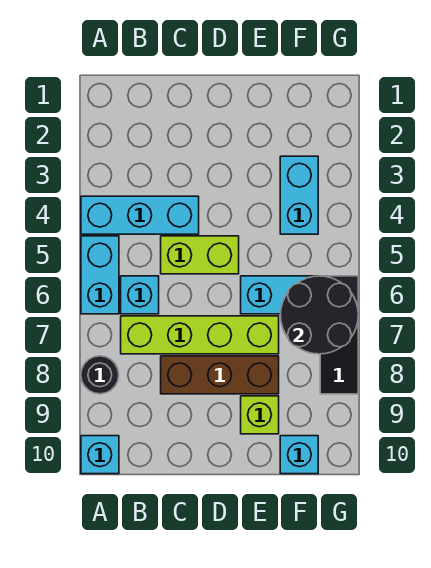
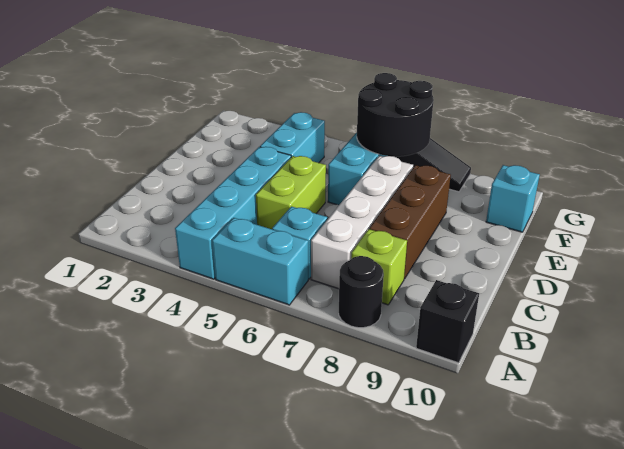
cyan 1x3 brick [81,196,199,234] -> cyan 1x4 brick [175,147,291,279]
cyan 1x1 brick [81,436,119,474] -> black 1x1 brick [416,280,479,363]
lime 1x4 brick [121,316,279,354] -> white 1x4 brick [311,156,413,289]
lime 1x1 brick [241,396,279,434] -> lime 1x1 brick moved to [351,229,407,305]
cyan 1x2 brick [280,156,318,234] -> cyan 1x2 brick turned to [260,112,325,163]

